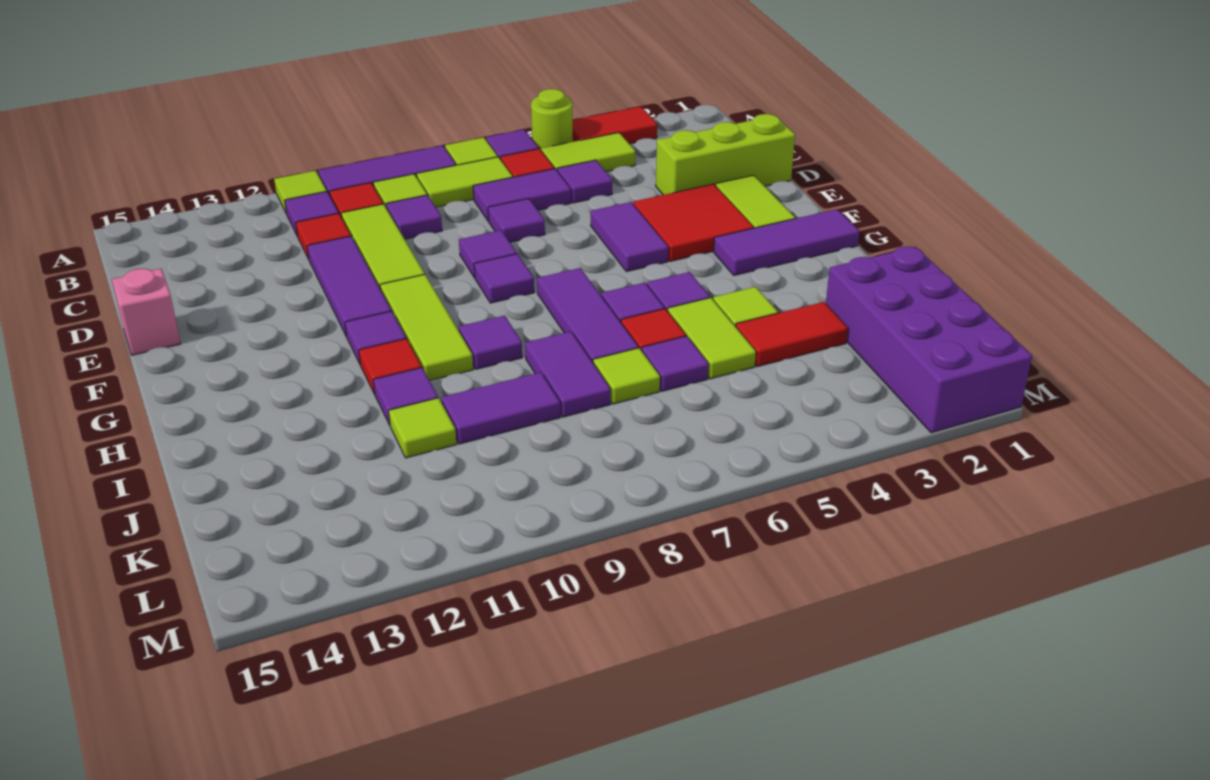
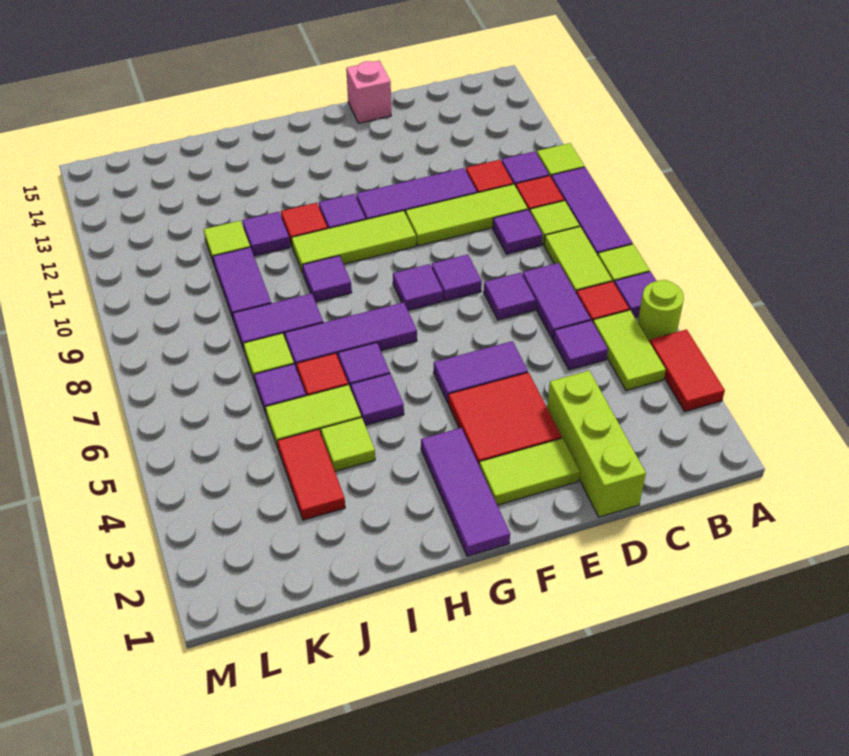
purple 2x4 brick [826,246,1032,433] -> none

